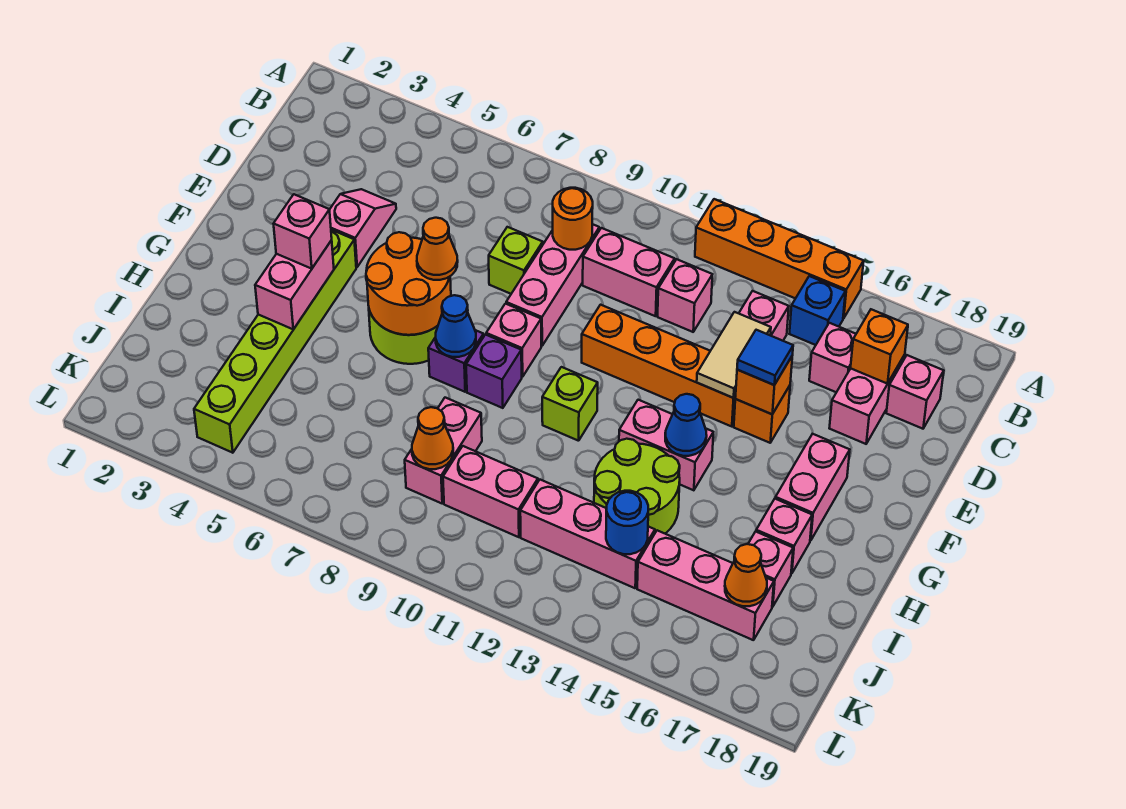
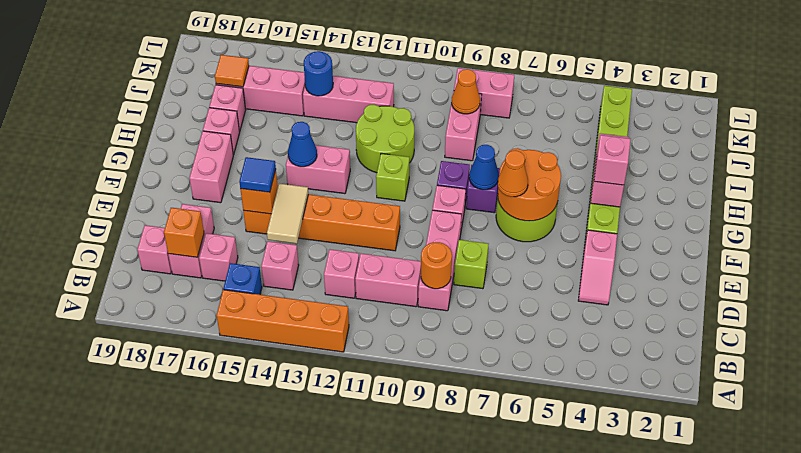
lime 2x2 round brick [594,439,680,533] -> lime 2x2 round brick moved to [356,105,414,173]
pink 1x2 brick [443,446,538,537] -> pink 1x2 brick moved to [454,68,514,118]
orange 1x1 cone [725,544,767,606] -> orange 1x1 tile [215,55,249,87]

